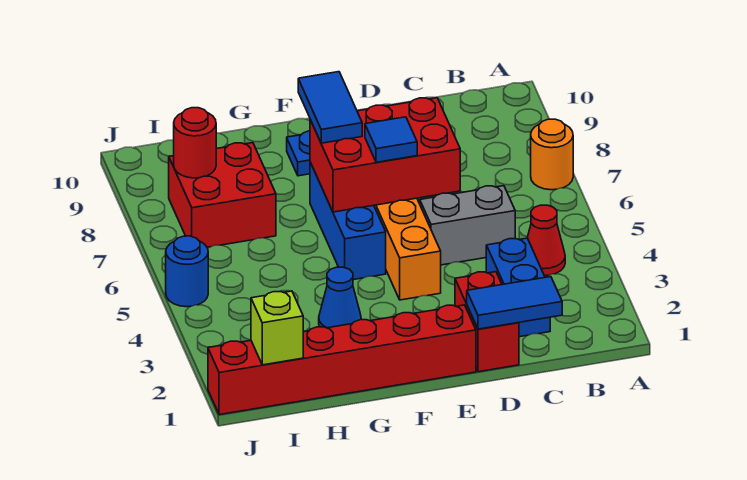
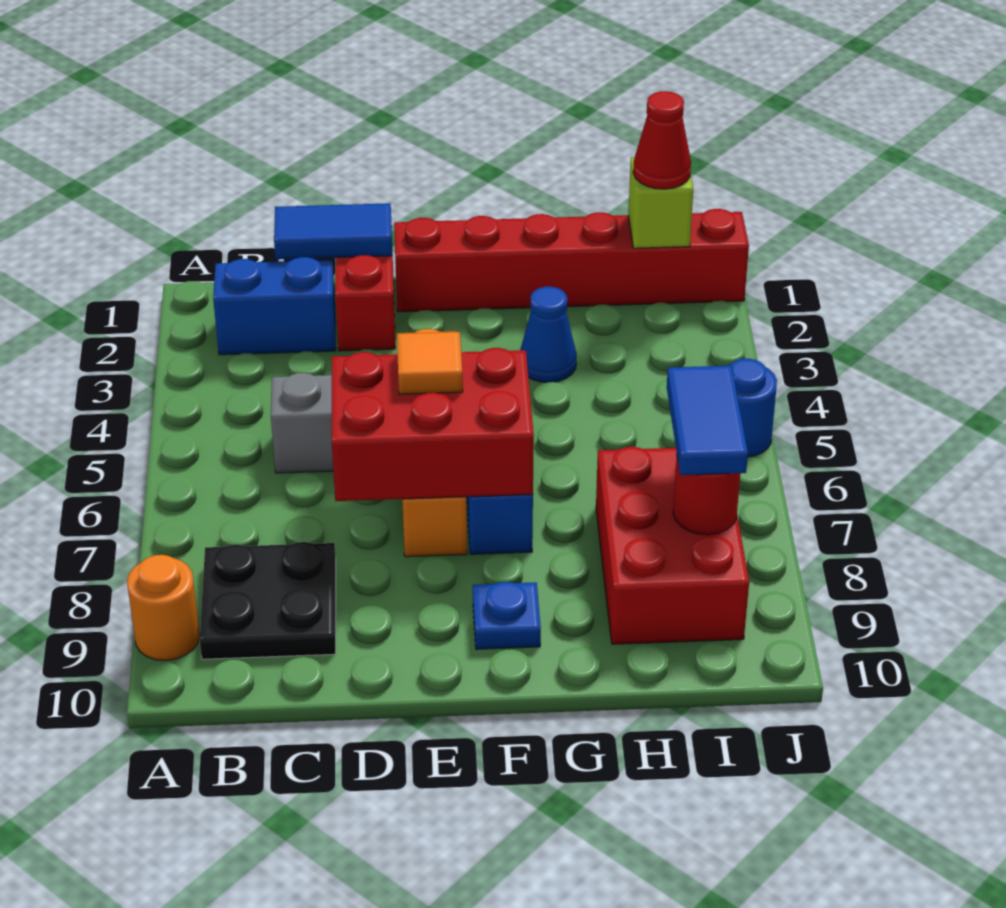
orange 1x1 round brick [531,119,573,190] -> orange 1x1 round brick moved to [127,555,200,661]
red 1x1 cone [527,205,565,276] -> red 1x1 cone moved to [633,91,691,189]
none -> black 2x2 plate [200,542,336,659]
blue 1x2 brick [486,238,550,337] -> blue 1x2 brick turned to [213,257,336,355]
blue 1x1 tile [365,117,417,162] -> orange 1x1 tile [397,332,463,394]
blue 1x2 tile [298,72,362,143] -> blue 1x2 tile moved to [667,366,748,475]
red 2x2 brick [169,143,276,247] -> red 2x3 brick [596,447,749,644]

